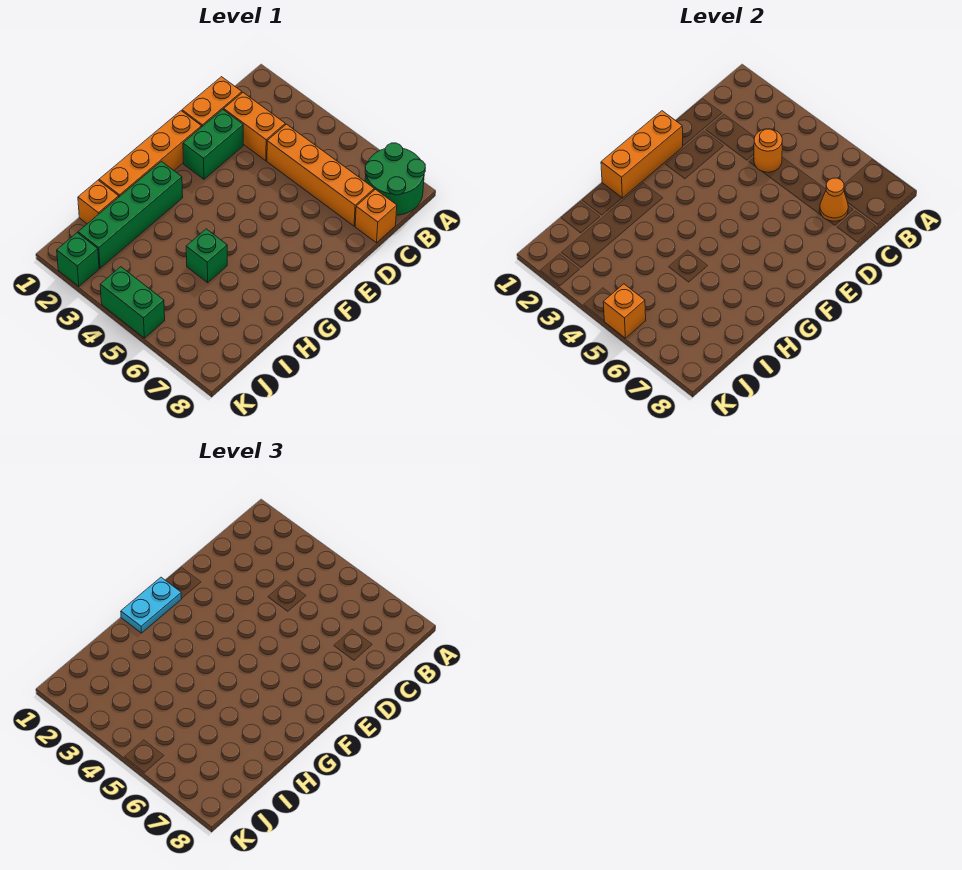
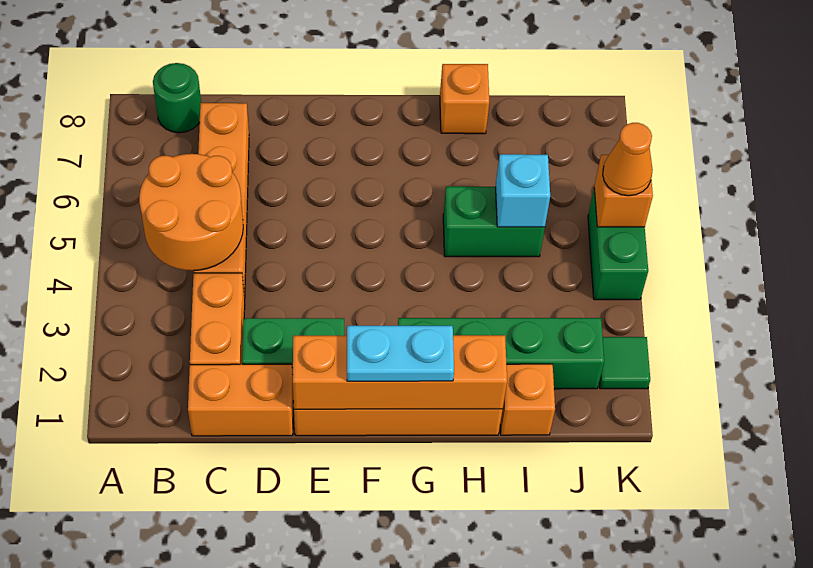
green 2x2 round brick [365,143,425,215] -> green 1x1 round brick [153,63,201,133]
orange 1x1 round brick [754,129,782,172] -> orange 2x2 round brick [139,154,243,271]
orange 1x1 cone [820,178,848,221] -> orange 1x1 cone moved to [603,123,653,196]
orange 1x1 brick [355,189,397,243] -> orange 1x1 brick moved to [440,64,489,134]
orange 1x3 brick [601,111,683,198] -> orange 1x4 brick [293,335,507,409]
green 1x1 brick [186,229,227,283] -> green 1x2 brick [443,186,545,257]
none -> cyan 1x1 brick [496,154,550,227]
green 1x1 brick [57,233,99,286] -> green 1x1 tile [599,337,650,389]

